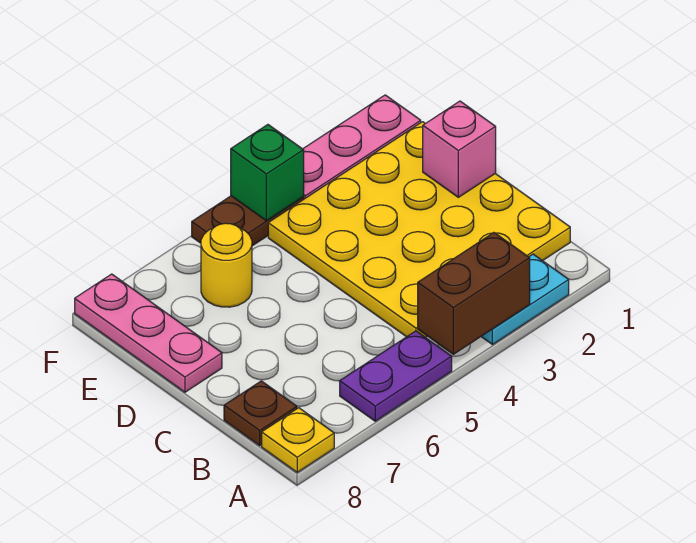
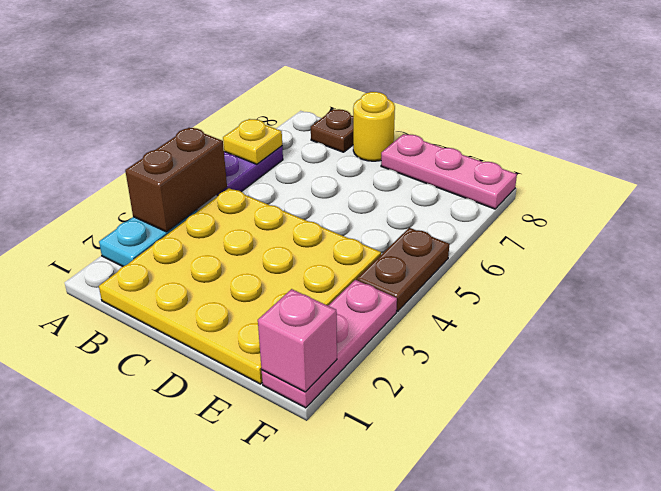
yellow 1x1 plate [262,408,334,472] -> yellow 1x1 plate moved to [223,119,282,164]
pink 1x1 brick [423,101,496,197] -> pink 1x1 brick moved to [258,289,337,392]
yellow 1x1 round brick [201,223,252,307] -> yellow 1x1 round brick moved to [353,92,395,161]
green 1x1 brick [231,125,304,221] -> none

